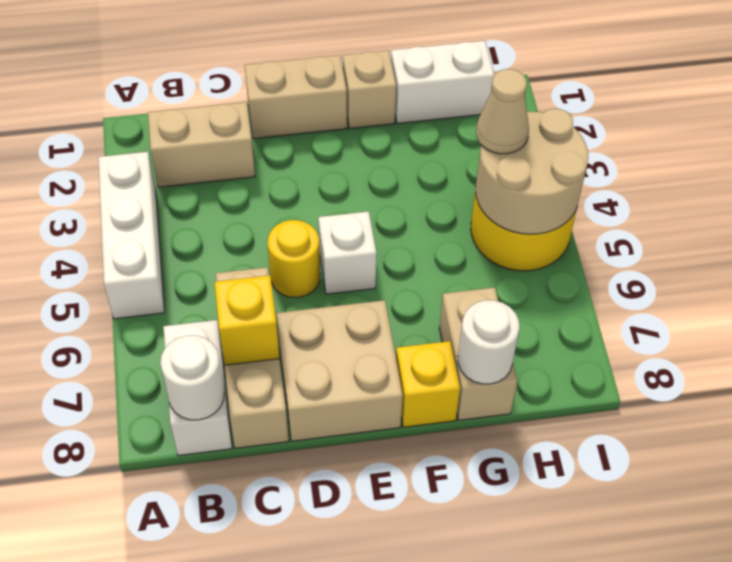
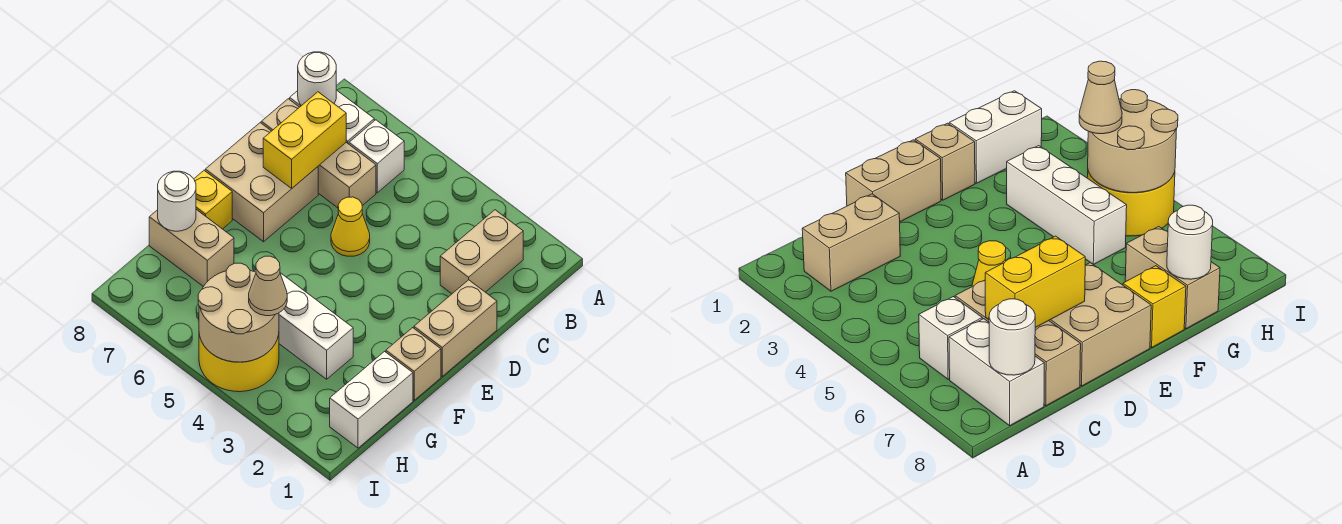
white 1x3 brick [98,152,165,319] -> white 1x3 brick moved to [254,270,353,379]
yellow 1x1 brick [214,275,280,365] -> yellow 1x2 brick [263,92,346,189]
yellow 1x1 round brick [268,220,320,297] -> yellow 1x1 cone [331,197,370,256]
white 1x1 brick [318,211,377,294] -> white 1x1 brick moved to [349,120,404,193]

